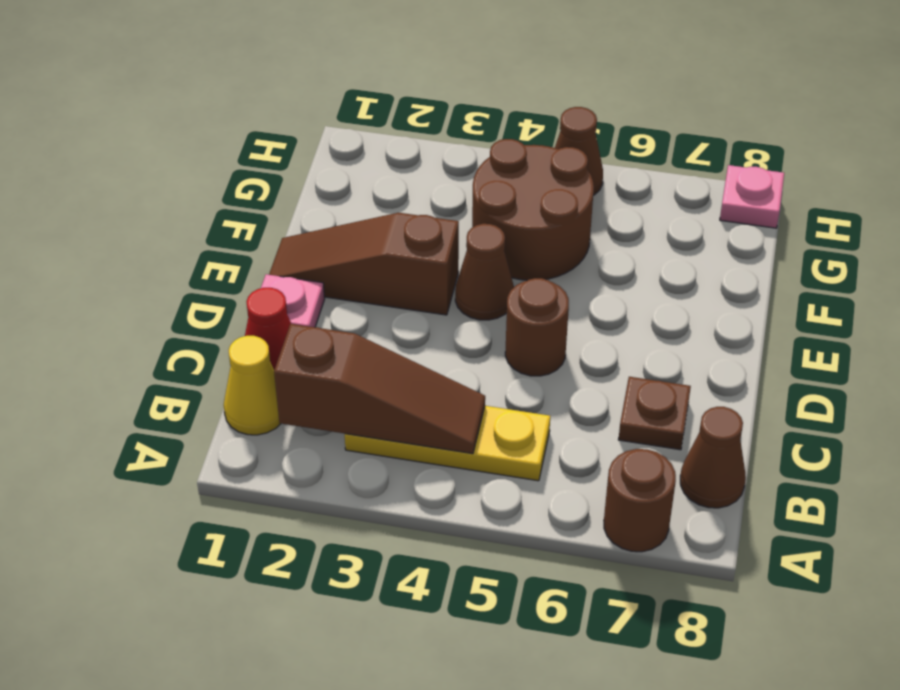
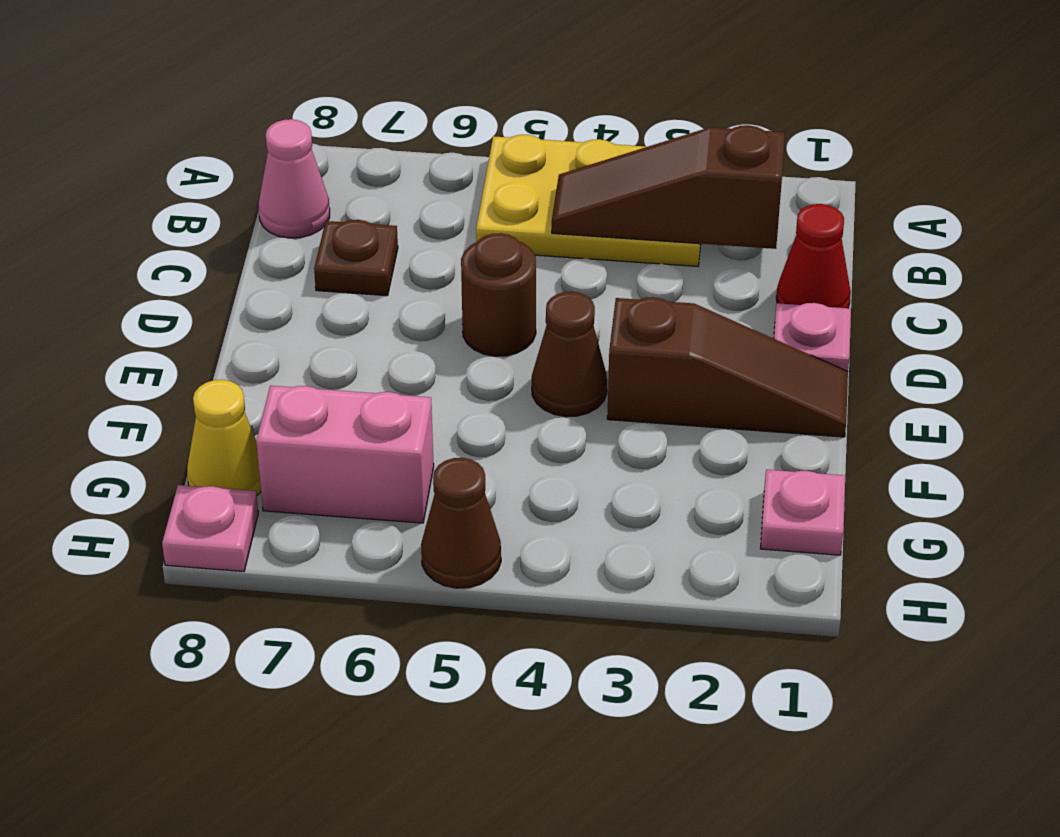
brown 1x1 round brick [604,449,676,552] -> none
yellow 1x1 cone [224,336,281,435] -> yellow 1x1 cone moved to [187,380,261,495]
yellow 1x3 plate [345,406,550,481] -> yellow 2x3 plate [476,135,701,266]
brown 1x1 cone [680,407,746,508] -> pink 1x1 cone [259,119,330,238]
brown 2x2 round brick [472,139,594,280] -> none
none -> pink 1x1 plate [761,470,845,555]
none -> pink 1x2 brick [256,386,434,523]

